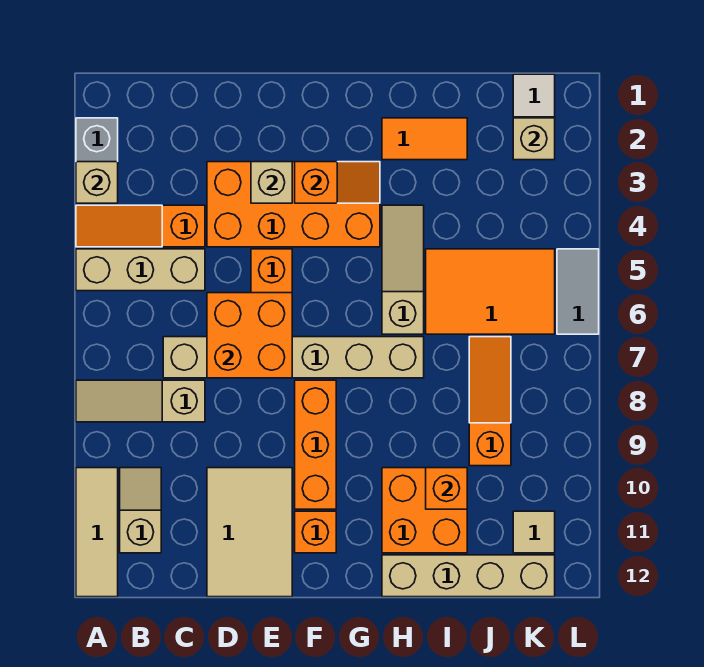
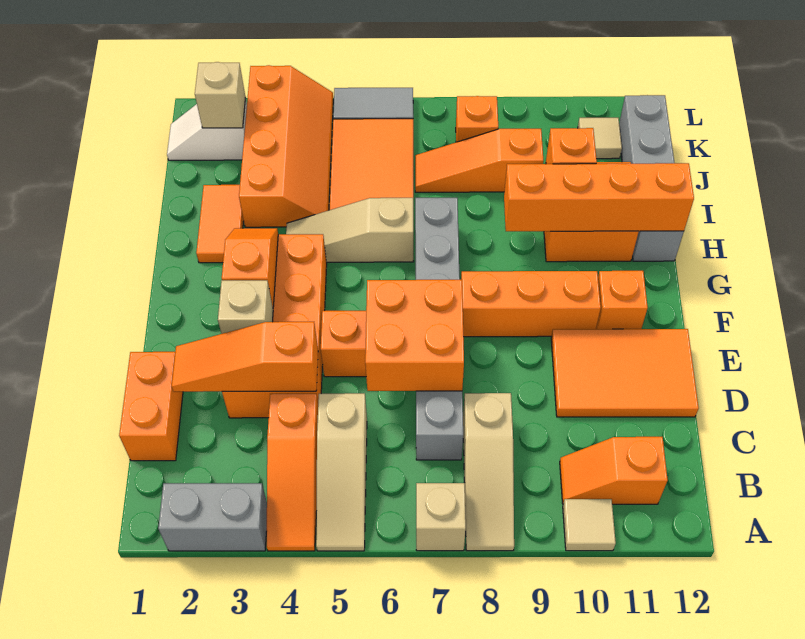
tan 1x1 brick [76,162,118,203] -> tan 1x1 brick moved to [416,483,466,551]
tan 1x3 brick [76,249,205,291] -> tan 1x3 slope [316,393,367,551]
tan 1x3 tile [76,468,118,597] -> tan 1x1 tile [563,499,616,551]
tan 1x2 slope [120,468,161,553] -> orange 1x2 slope [560,437,668,504]
none -> orange 1x2 brick [119,352,183,461]
tan 1x6 brick [163,337,424,378] -> grey 1x6 brick [415,198,463,460]
none -> orange 1x3 slope [172,322,318,392]
tan 2x3 tile [207,468,292,597] -> orange 2x3 tile [551,329,699,417]
none -> orange 1x4 brick [504,163,694,231]
tan 1x4 brick [382,555,555,597] -> grey 1x4 brick [619,95,684,261]
none -> orange 2x4 slope [239,65,333,227]
none -> orange 1x1 brick [456,96,498,142]

